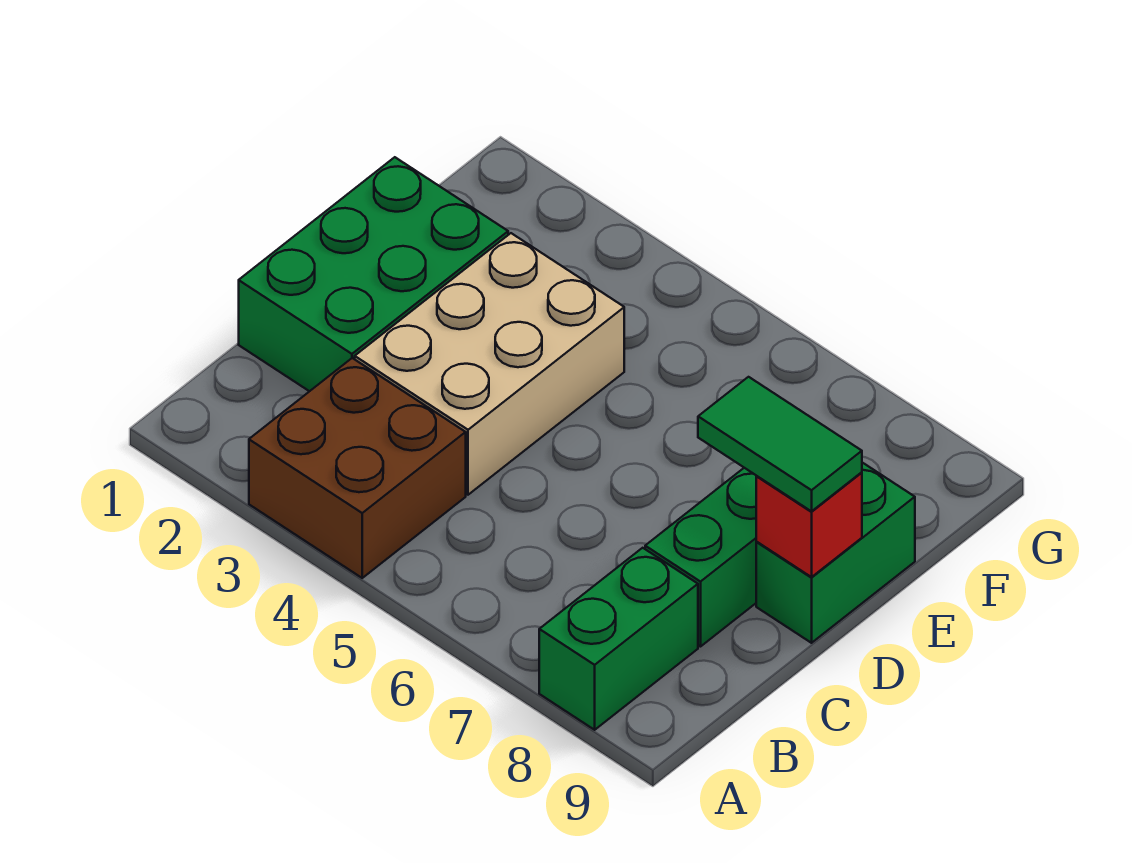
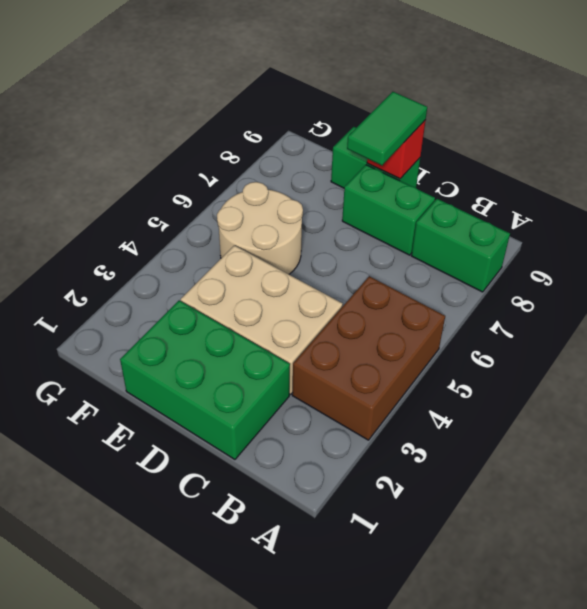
brown 2x2 brick [249,358,466,578] -> brown 2x3 brick [292,276,445,440]
none -> tan 2x2 round brick [217,182,303,274]

